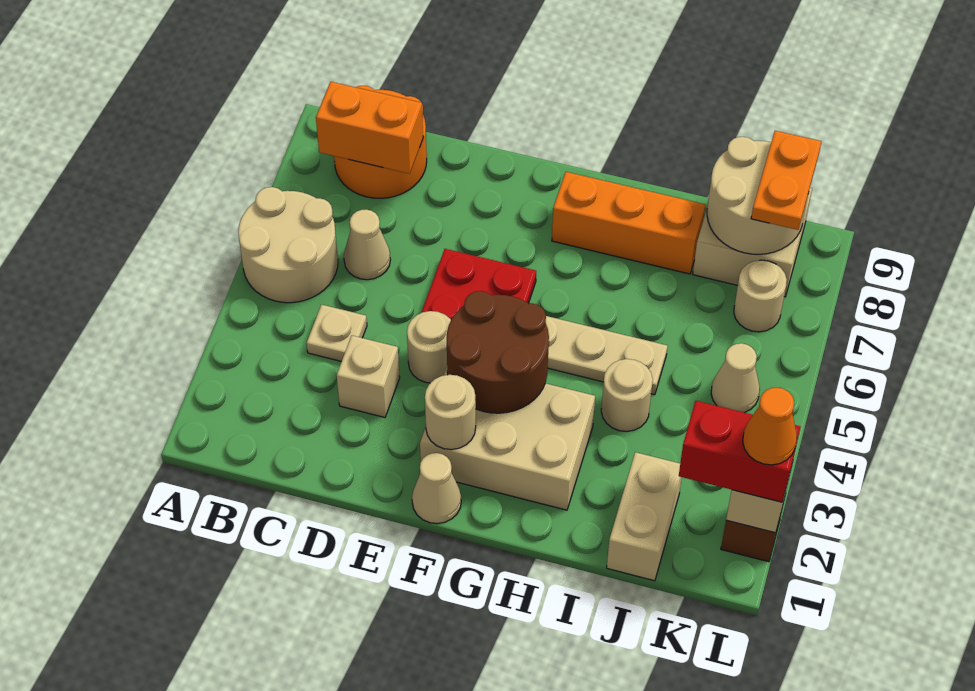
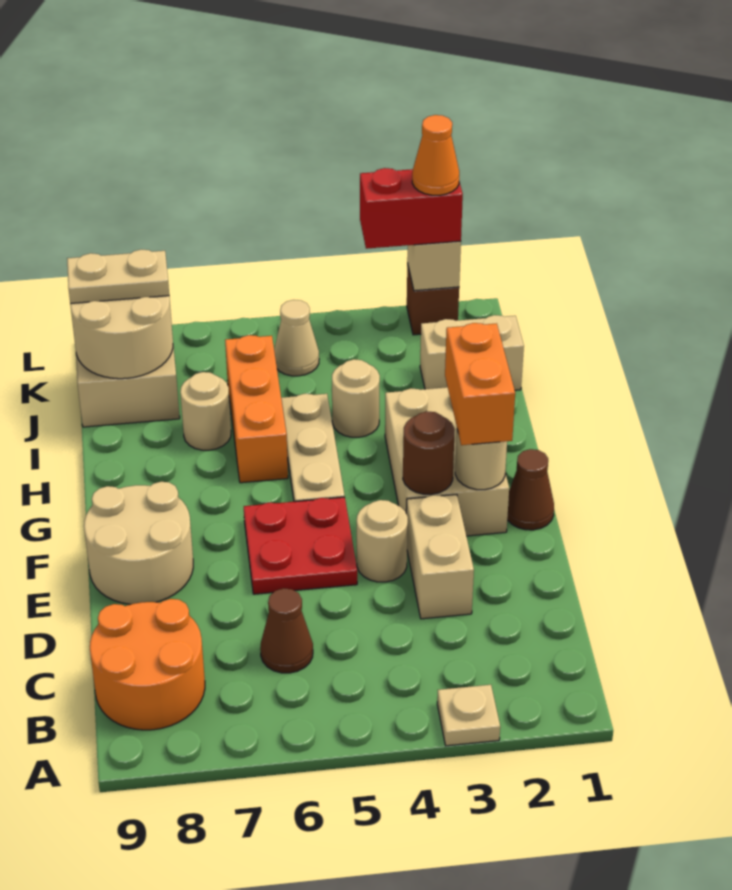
tan 2x2 round brick [238,187,338,303] -> tan 2x2 round brick moved to [84,482,193,604]
orange 1x2 brick [316,82,423,174] -> orange 1x2 brick moved to [445,323,515,445]
tan 1x1 plate [306,305,367,361] -> tan 1x1 plate moved to [437,685,500,746]
tan 1x1 cone [344,209,390,280] -> brown 1x1 cone [260,588,313,673]
tan 1x1 brick [336,336,400,417] -> tan 1x2 brick [406,495,474,619]
tan 1x1 cone [412,453,461,524] -> brown 1x1 cone [507,449,554,530]
brown 2x2 round brick [447,291,549,413] -> brown 1x1 round brick [403,411,455,494]
orange 1x3 brick [552,172,705,274] -> orange 1x3 brick moved to [225,335,288,483]
red 1x2 brick [679,401,800,502] -> red 1x2 brick turned to [360,168,463,249]
tan 1x1 round brick [734,260,787,332] -> tan 1x1 round brick moved to [180,372,231,450]
orange 1x2 plate [751,131,821,230] -> tan 1x2 plate [67,249,169,304]

